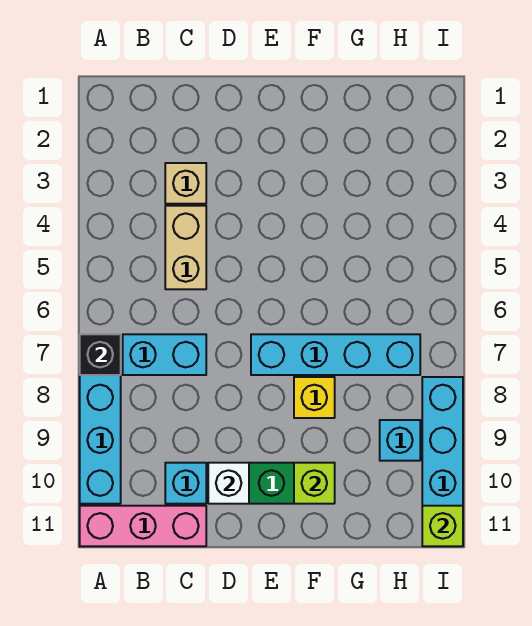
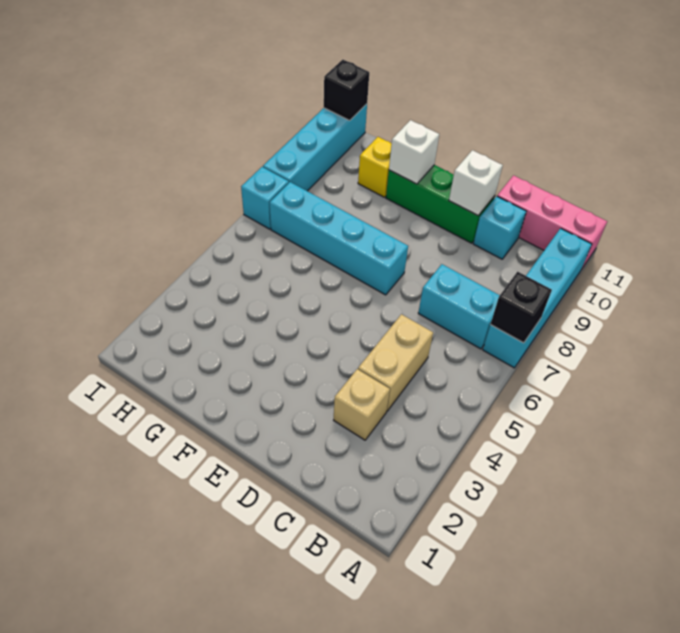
yellow 1x1 brick [294,377,335,418] -> yellow 1x1 brick moved to [358,137,392,197]
lime 1x1 brick [294,463,335,504] -> white 1x1 brick [389,120,439,184]
cyan 1x1 brick [380,420,420,461] -> cyan 1x1 brick moved to [241,167,289,229]
lime 1x1 brick [422,506,463,546] -> black 1x1 brick [324,60,369,120]

